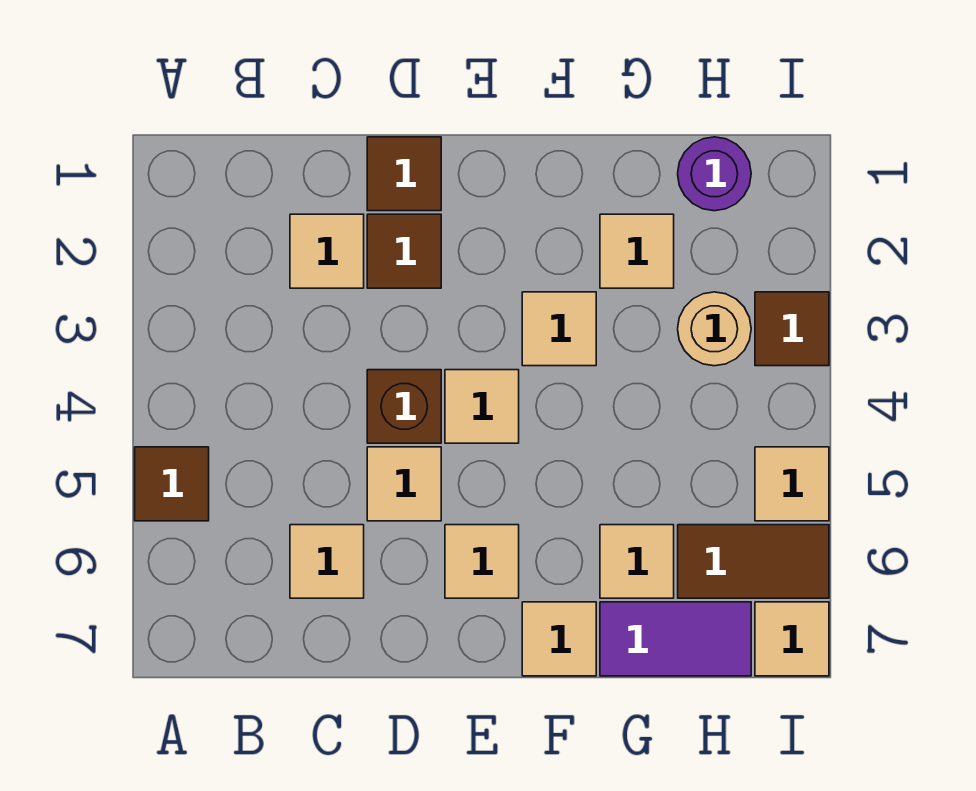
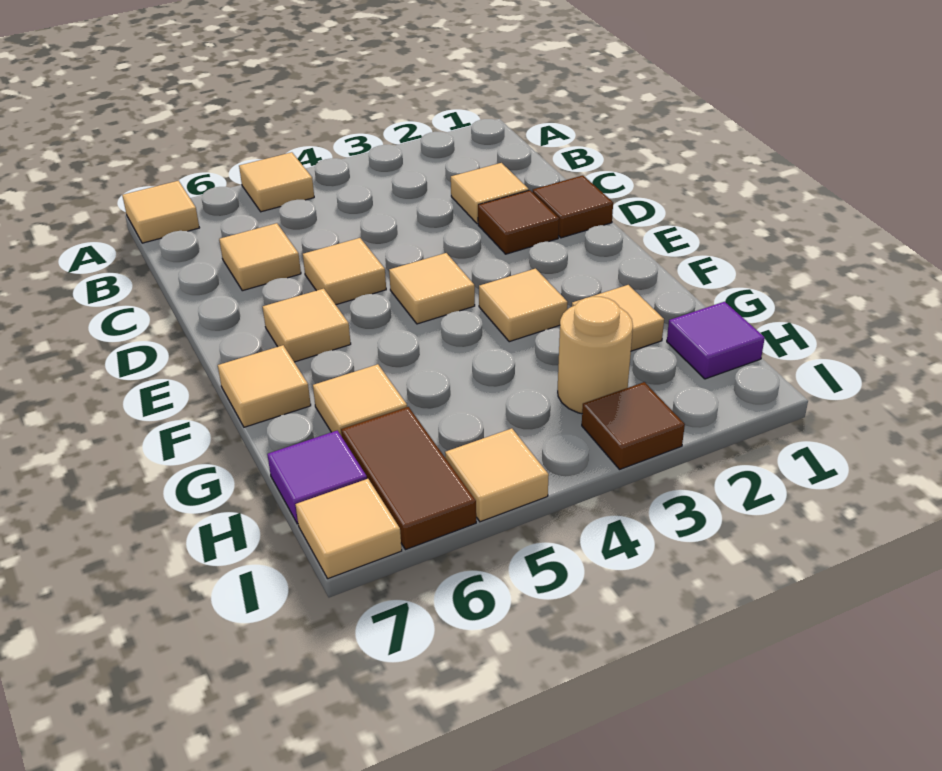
brown 1x1 tile [135,447,209,521] -> tan 1x1 tile [239,152,314,212]
none -> tan 1x1 tile [122,181,199,243]
brown 1x1 brick [367,370,441,443] -> none
purple 1x2 tile [600,602,751,676] -> purple 1x1 tile [267,430,367,524]
purple 1x1 round brick [678,137,751,211] -> purple 1x1 tile [667,302,765,379]

